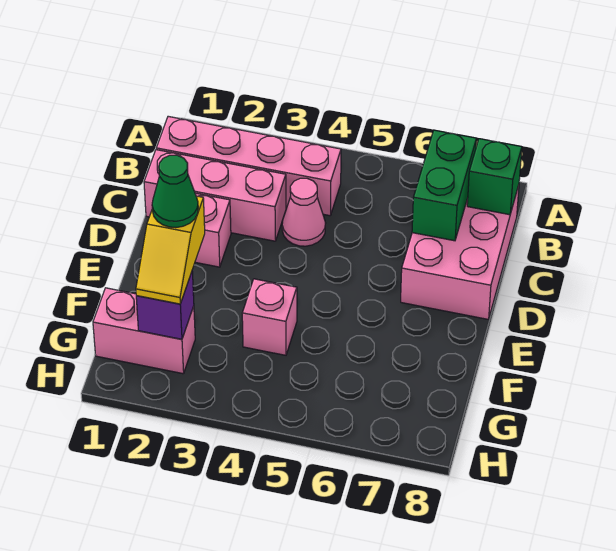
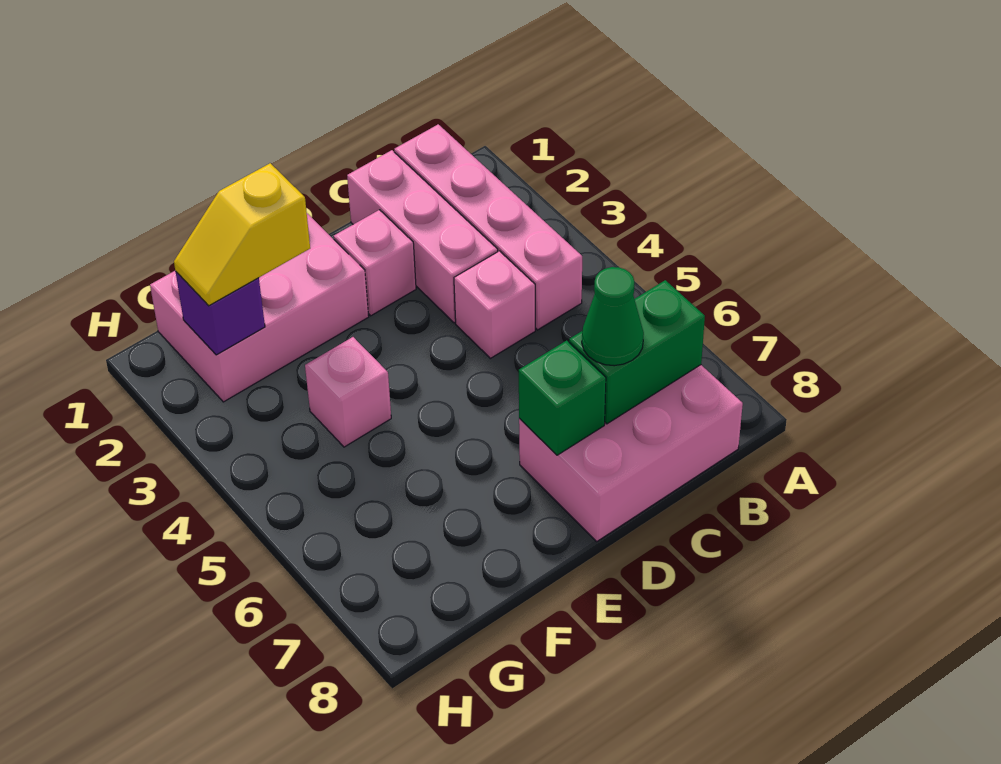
green 1x1 brick [467,139,522,215] -> green 1x1 brick moved to [519,340,606,455]
pink 1x1 cone [282,178,325,246] -> pink 1x1 brick [454,251,535,358]
green 1x1 cone [152,155,198,228] -> green 1x1 cone moved to [582,267,644,366]
pink 1x2 brick [93,288,195,374] -> pink 2x3 brick [150,213,369,402]

